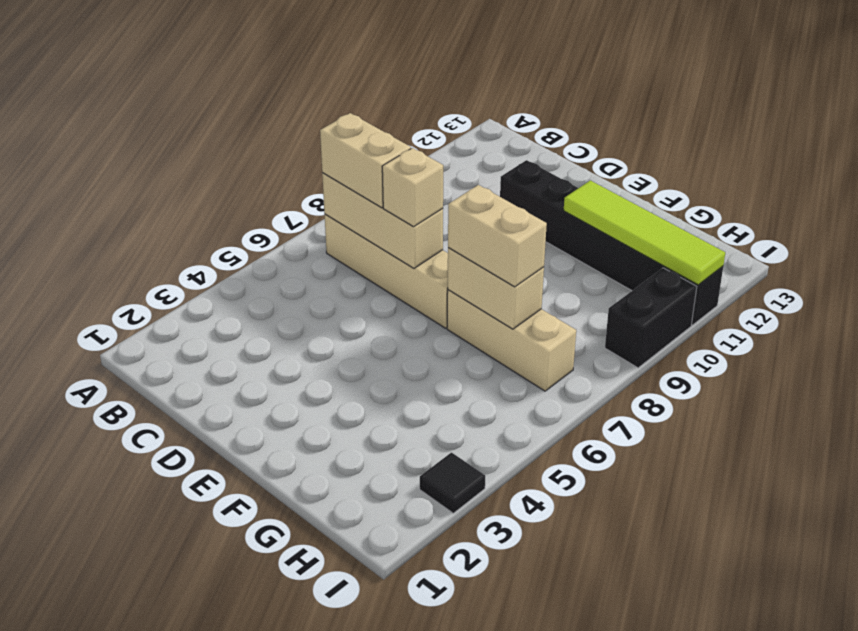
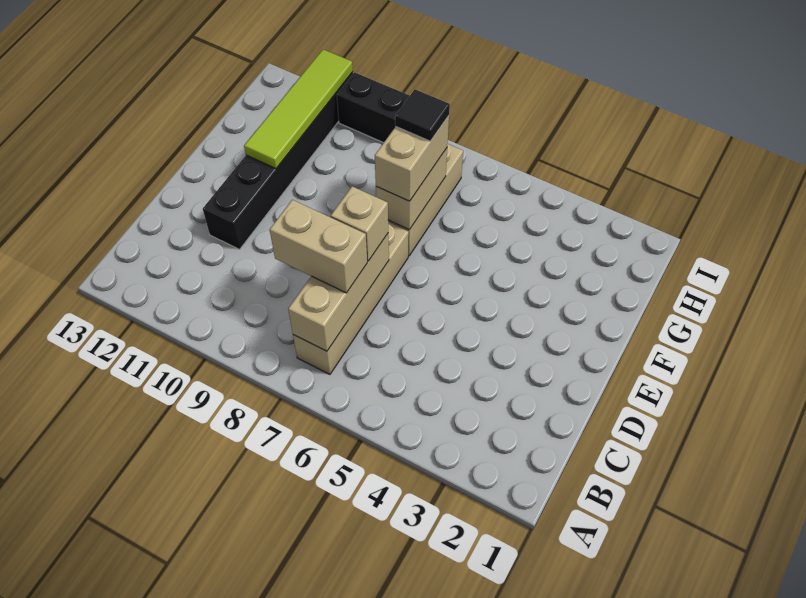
tan 1x2 brick [320,113,411,208] -> tan 1x2 brick turned to [270,200,367,293]
black 1x1 tile [420,453,485,513] -> black 1x1 tile moved to [395,89,450,141]

